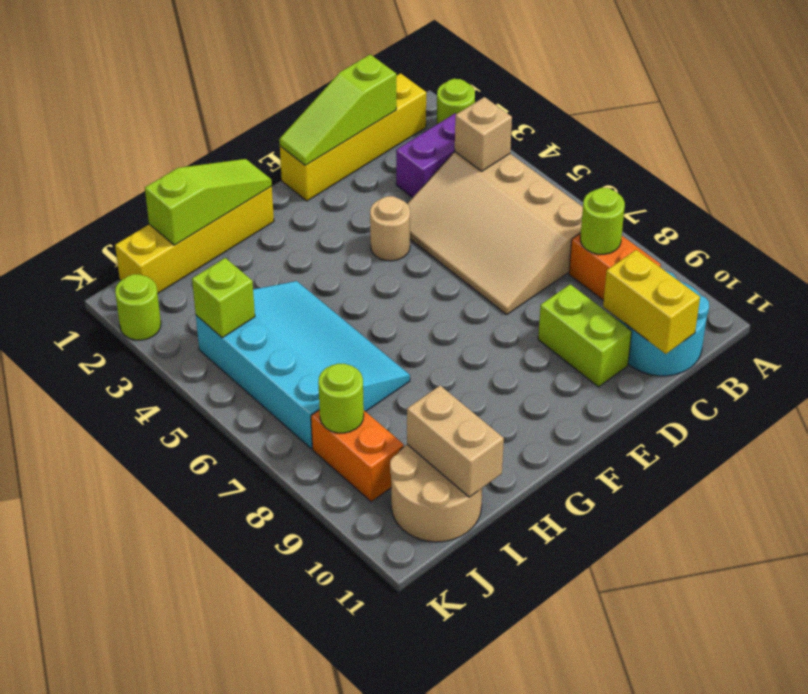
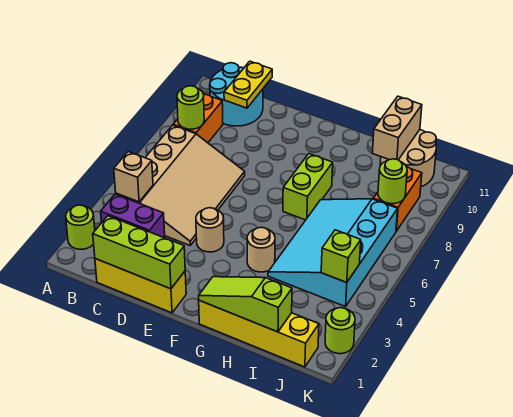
yellow 1x4 brick [280,73,426,201] -> yellow 1x3 brick [95,259,186,313]
lime 1x3 slope [279,54,396,165] -> lime 1x3 brick [93,216,185,289]
yellow 1x2 brick [603,250,700,354] -> yellow 1x2 plate [224,61,272,108]
lime 1x2 brick [538,284,632,387] -> lime 1x2 brick moved to [283,154,333,220]
none -> tan 1x1 round brick [247,227,275,272]

